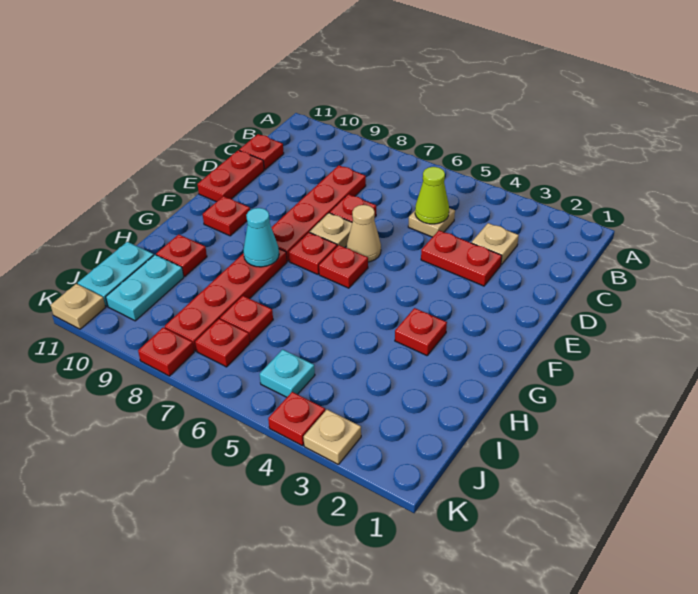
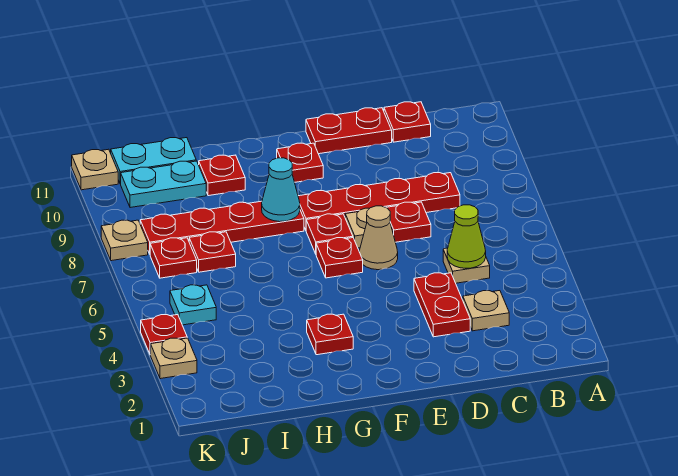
red 1x1 plate [138,327,194,376] -> tan 1x1 plate [101,220,148,261]

